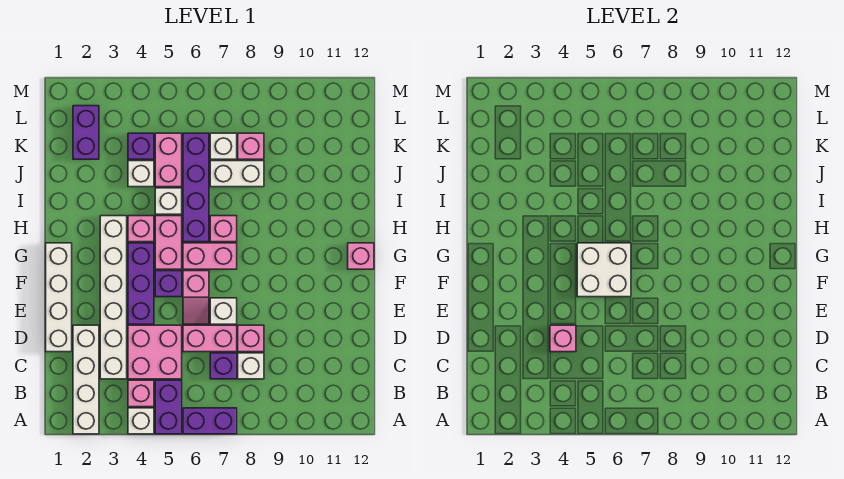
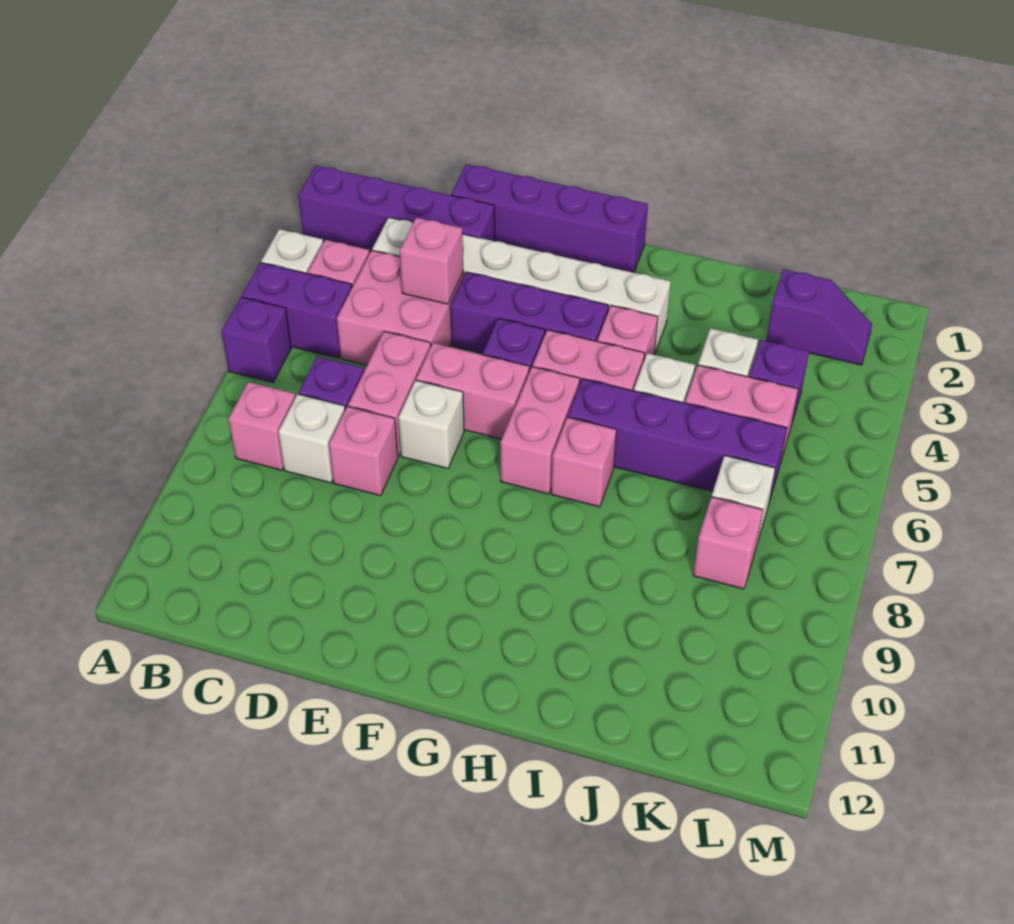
white 1x4 brick [73,325,99,434] -> purple 1x4 brick [298,165,495,252]
purple 1x2 brick [183,408,237,434] -> purple 1x1 brick [222,297,291,382]
white 1x4 brick [46,243,72,352] -> purple 1x4 brick [451,164,648,273]
pink 1x2 slope [183,271,209,324] -> pink 1x2 brick [416,343,529,439]
white 2x2 brick [577,243,631,297] -> none
pink 1x1 brick [348,243,374,269] -> pink 1x1 brick moved to [229,382,296,470]
white 1x2 brick [210,161,264,187] -> none
purple 1x2 brick [73,106,99,159] -> purple 1x2 slope [766,269,872,365]

